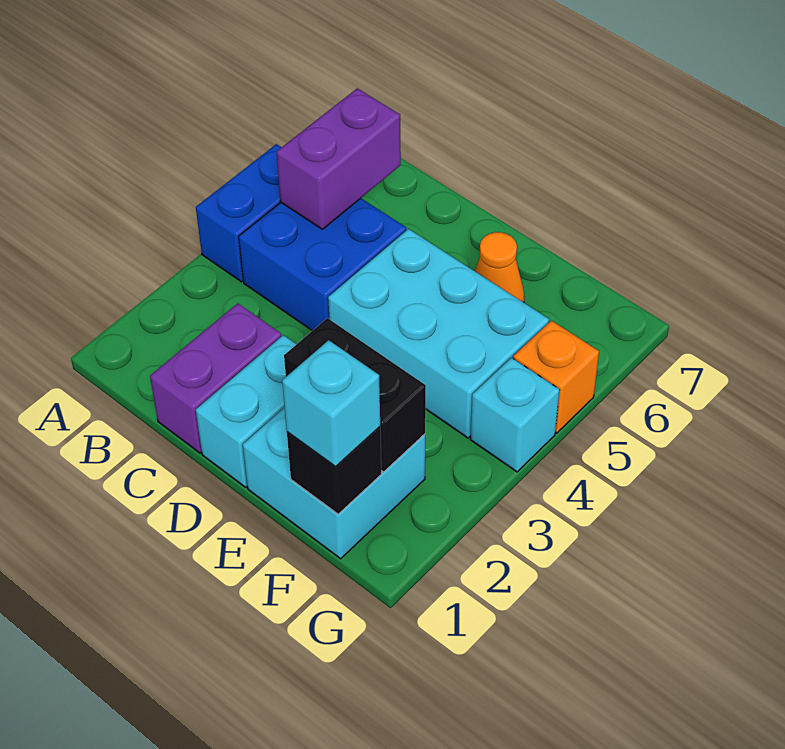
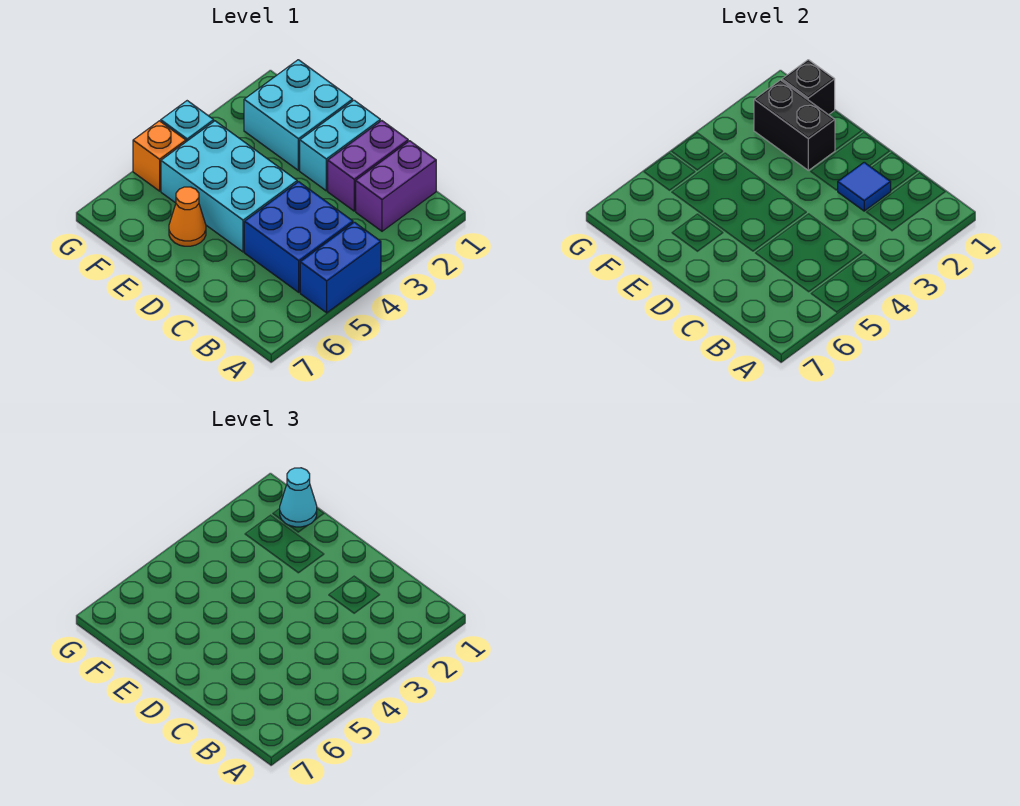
purple 1x2 brick [277,88,401,229] -> purple 1x2 brick moved to [356,141,436,231]
none -> blue 1x1 tile [837,162,891,211]
cyan 1x1 brick [282,340,380,466] -> cyan 1x1 cone [280,468,317,527]

